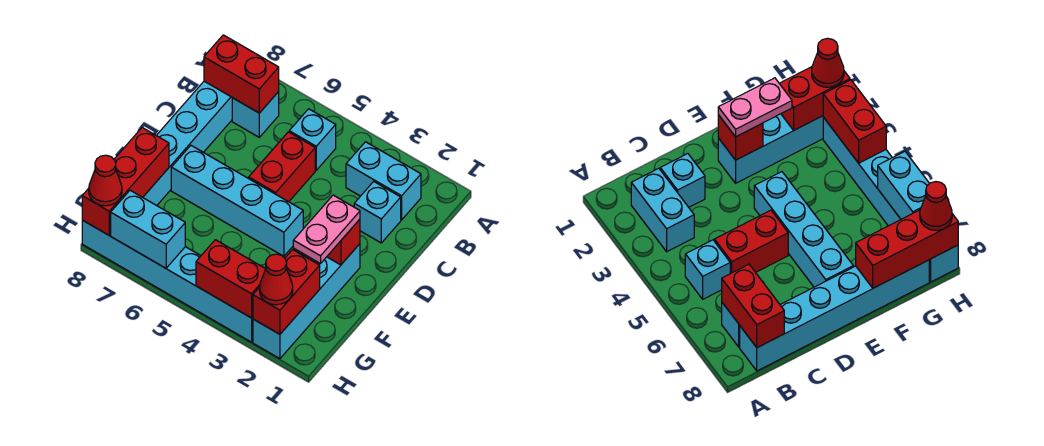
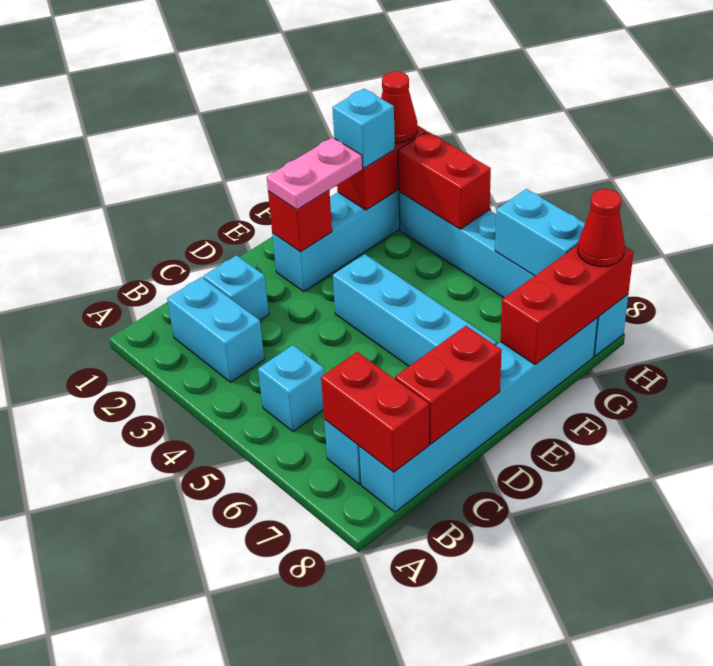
red 1x2 brick [249,132,315,202] -> red 1x2 brick moved to [395,326,502,444]
none -> cyan 1x1 brick [332,89,395,168]

